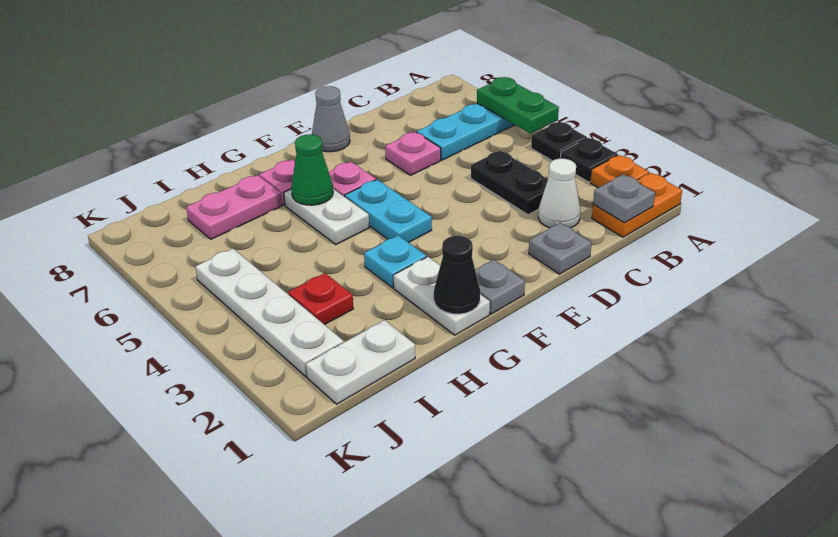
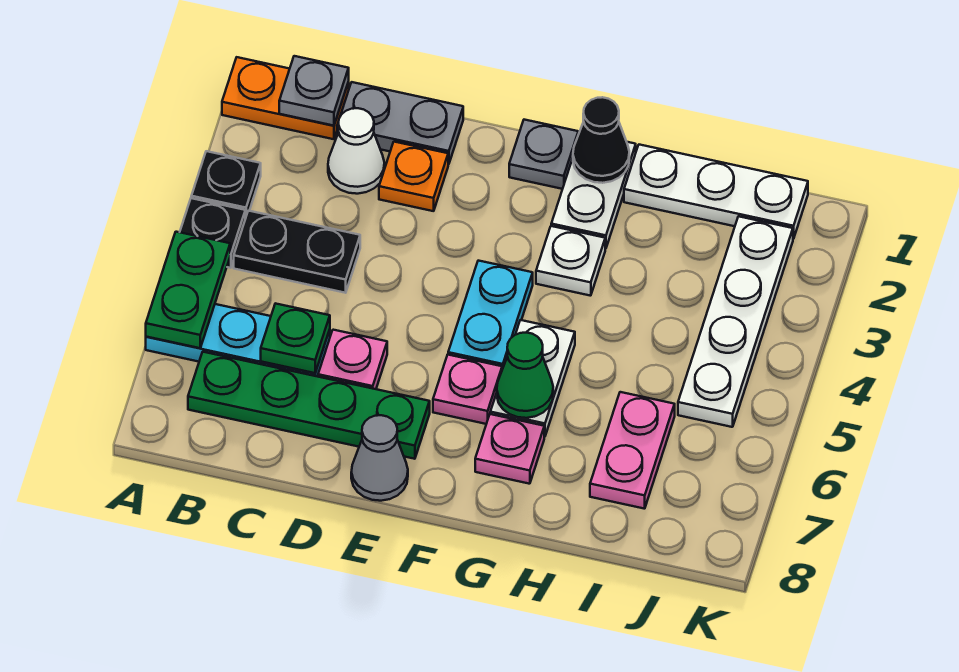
orange 1x1 plate [590,155,649,188] -> orange 1x1 plate moved to [379,142,448,211]
none -> green 1x4 plate [188,352,430,459]
black 1x2 plate [471,151,548,215] -> black 1x2 plate turned to [234,211,360,293]
none -> green 1x1 plate [261,303,330,373]
grey 1x1 plate [529,223,591,274] -> grey 1x2 plate [337,82,463,164]
cyan 1x1 plate [364,235,426,288] -> white 1x1 plate [536,226,605,296]
pink 1x2 plate [186,175,282,239] -> pink 1x2 plate turned to [590,392,675,509]
white 1x2 plate [306,320,415,404] -> white 1x3 plate [624,145,808,239]
red 1x1 plate [288,273,353,325] -> none

